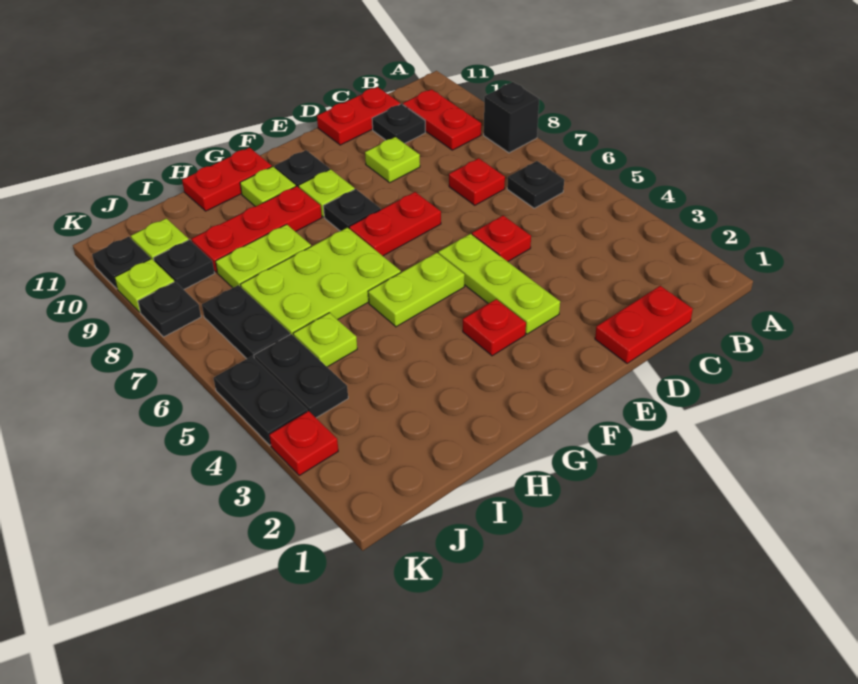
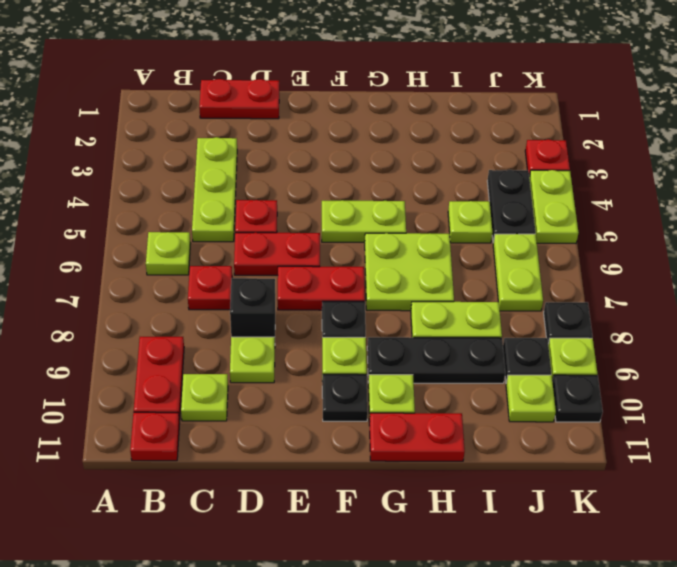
black 1x1 brick [484,82,539,153] -> black 1x1 brick moved to [230,278,275,337]
black 1x1 plate [507,161,564,208] -> lime 1x1 plate [146,232,191,275]
black 1x1 plate [372,104,425,143] -> lime 1x1 plate [181,374,228,421]
red 1x2 plate [317,87,400,145] -> red 1x2 plate moved to [234,233,320,275]
lime 1x3 plate [438,234,560,334] -> lime 1x3 plate moved to [192,137,237,242]
red 1x1 plate [463,299,526,356] -> red 1x1 plate moved to [130,412,180,461]
lime 2x3 plate [240,228,401,336] -> lime 2x2 plate [365,233,454,311]
red 1x3 plate [191,186,322,273] -> black 1x3 plate [367,337,505,383]
black 1x2 plate [202,285,290,359] -> lime 1x2 plate [493,234,543,311]
black 1x2 plate [214,356,307,445] -> lime 1x2 plate [529,170,579,243]

